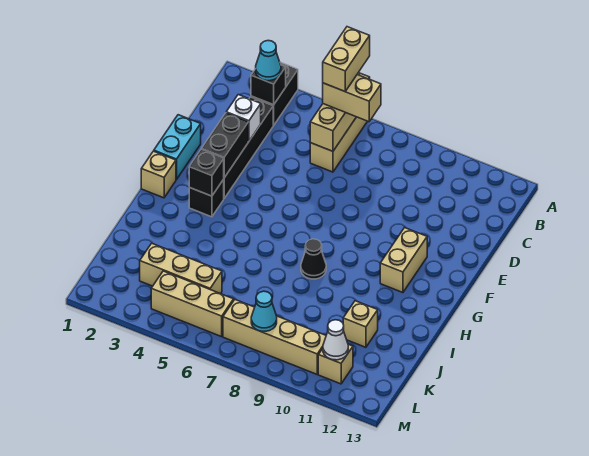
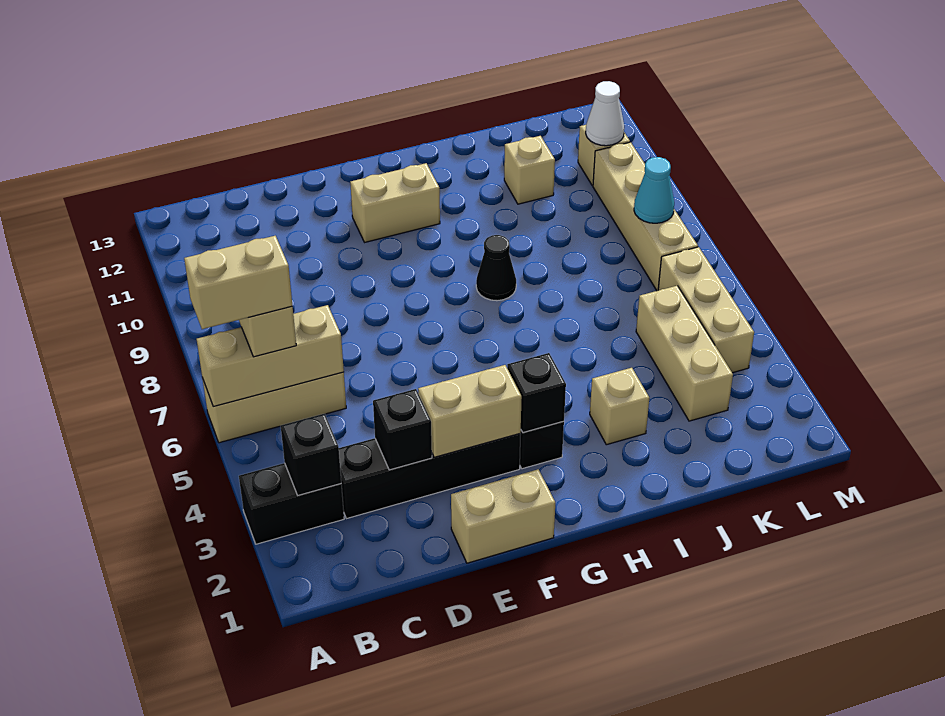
cyan 1x1 cone [256,41,281,81] -> none
white 1x1 brick [226,95,261,141] -> black 1x1 brick [373,389,432,470]
cyan 1x2 brick [154,115,201,180] -> tan 1x2 brick [451,469,555,563]
black 1x2 brick [202,113,248,178] -> tan 1x2 brick [418,365,522,457]
tan 1x1 brick [141,151,176,198] -> tan 1x1 brick moved to [590,368,649,445]

